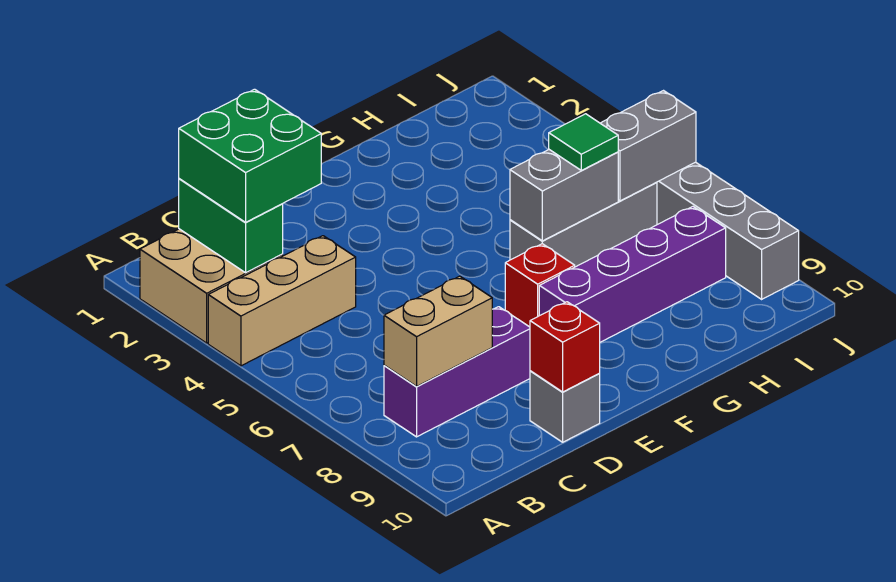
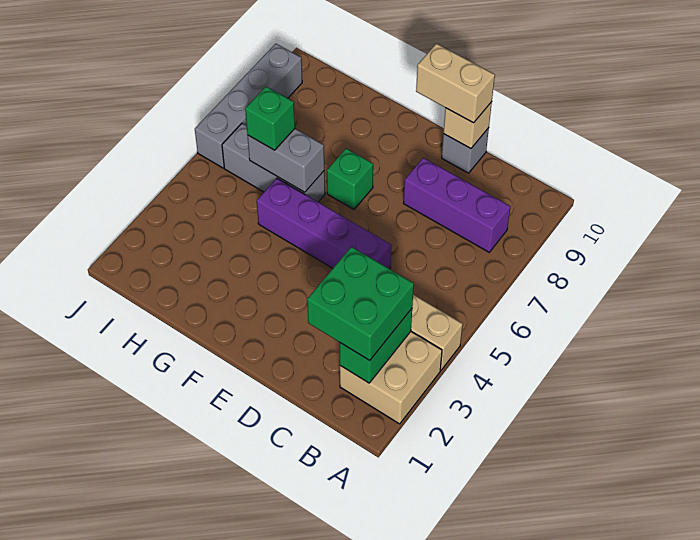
tan 1x2 brick [384,276,492,386] -> tan 1x2 brick moved to [416,44,495,123]
red 1x1 brick [530,302,600,392] -> tan 1x1 brick [443,102,492,149]
red 1x1 brick [505,244,575,327] -> green 1x1 brick [327,148,373,209]
purple 1x4 brick [539,207,726,342] -> purple 1x4 brick moved to [257,178,391,269]
green 1x1 tile [549,114,618,170] -> green 1x1 brick [245,86,295,150]
grey 1x2 brick [600,91,696,201] -> none

